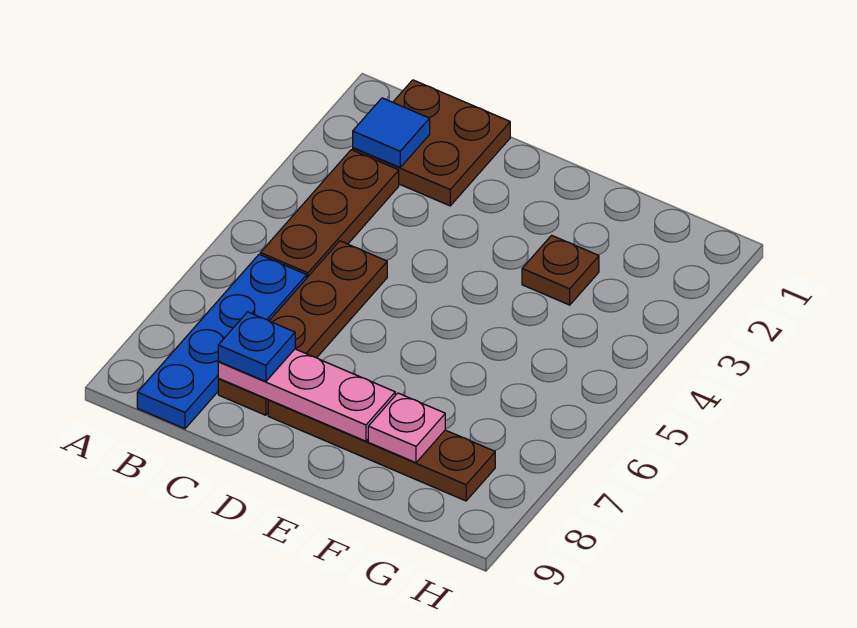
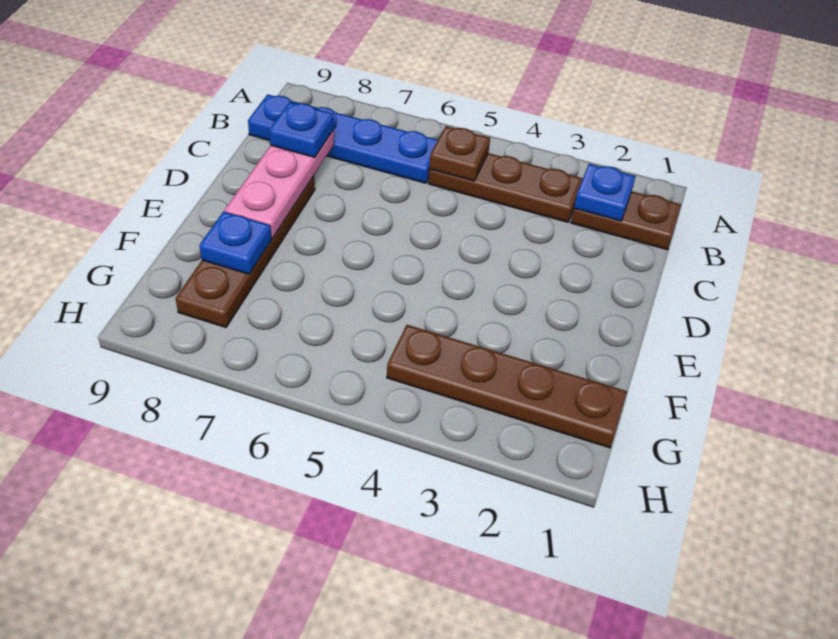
brown 2x2 plate [353,80,510,206] -> brown 1x2 plate [571,191,681,250]
blue 1x1 tile [353,98,430,167] -> blue 1x1 plate [574,164,636,221]
brown 1x4 plate [218,241,387,415] -> brown 1x4 plate moved to [387,325,627,448]
brown 1x1 plate [522,235,599,305] -> brown 1x1 plate moved to [429,126,490,181]
pink 1x1 plate [368,393,445,463] -> blue 1x1 plate [200,211,272,274]

